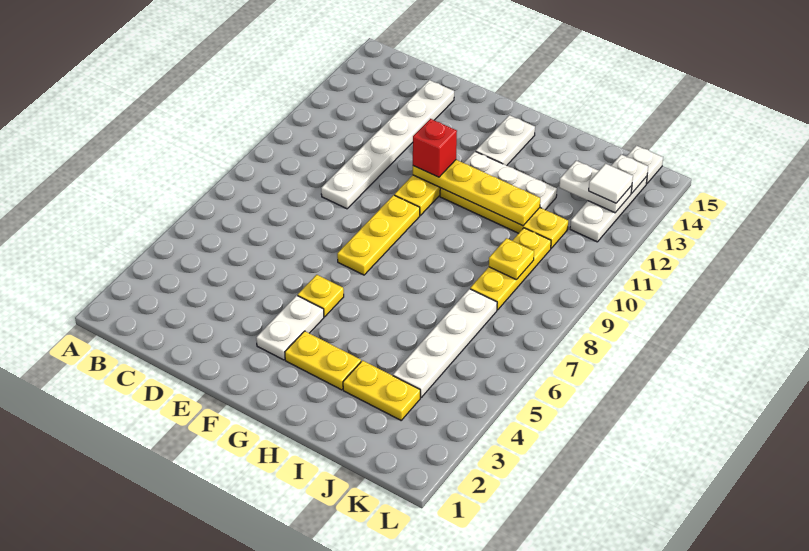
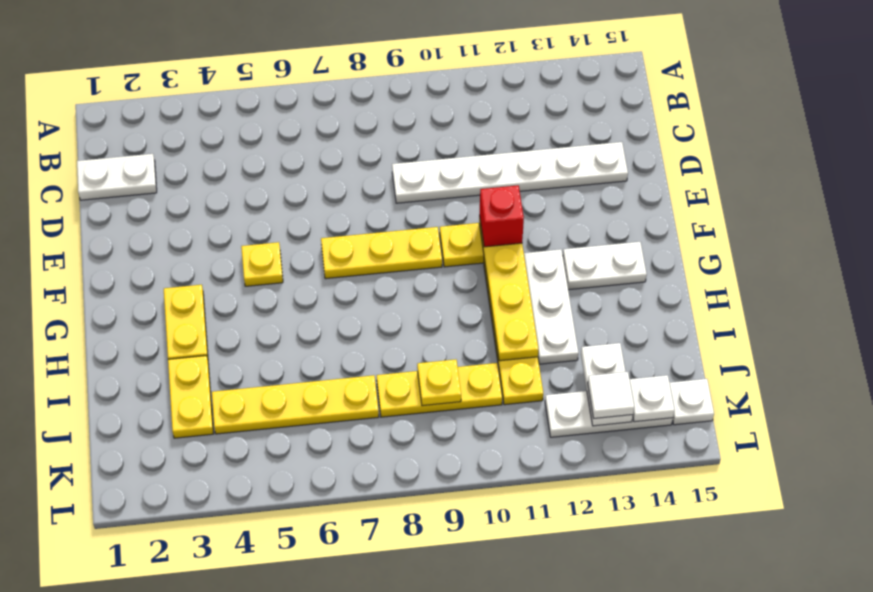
white 1x2 plate [256,295,324,360] -> white 1x2 plate moved to [77,154,157,200]
white 1x4 plate [393,289,497,397] -> yellow 1x4 plate [212,375,379,434]

